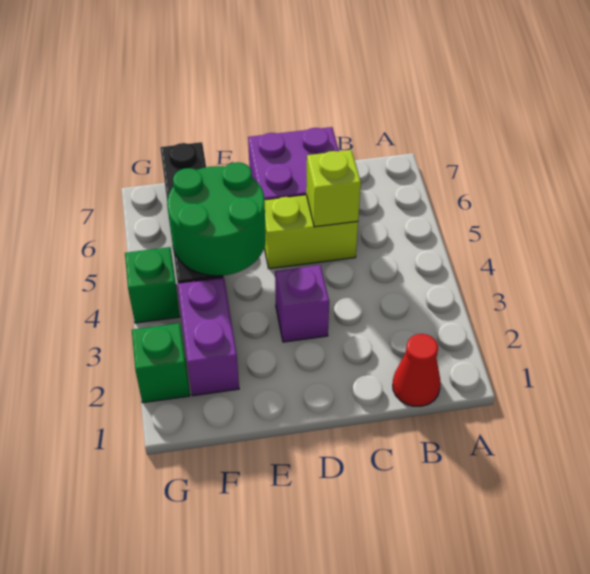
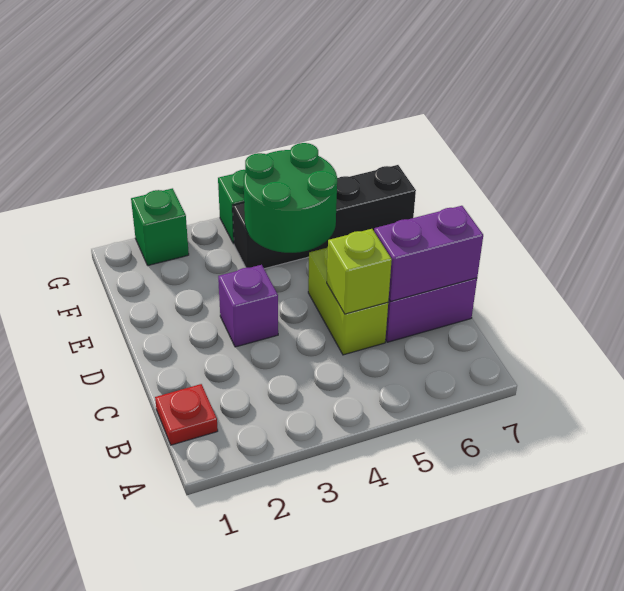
red 1x1 cone [393,334,441,406] -> red 1x1 plate [155,384,218,445]
purple 1x2 brick [178,278,239,396] -> purple 1x2 brick moved to [374,206,483,301]

